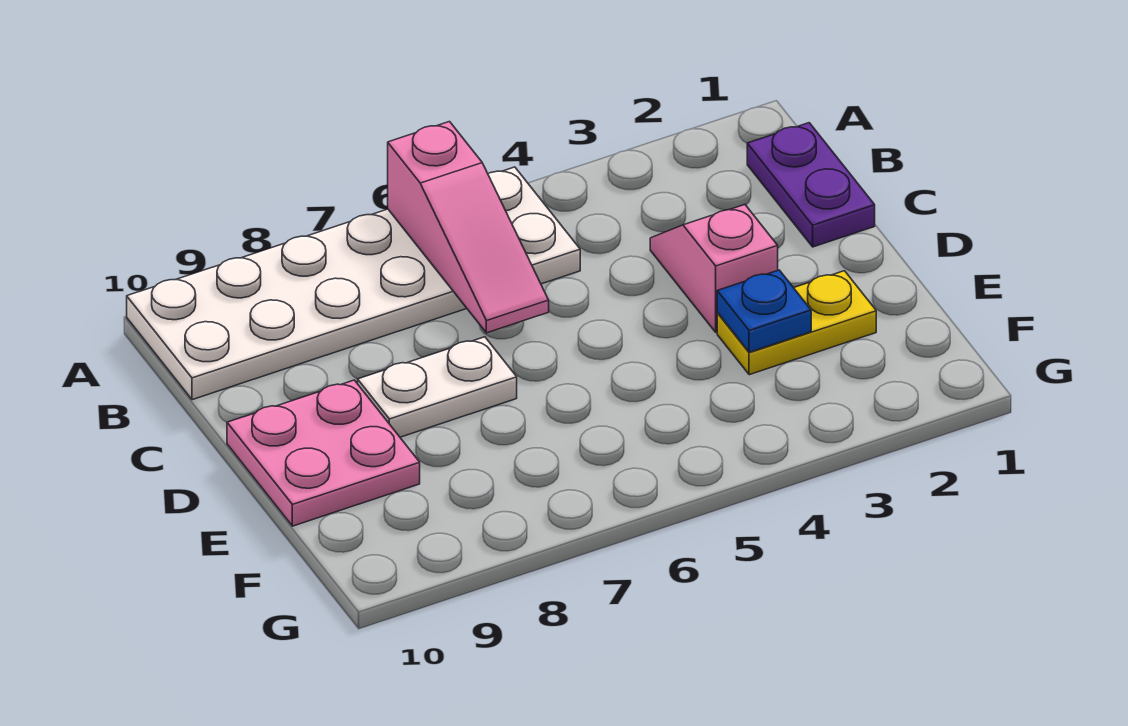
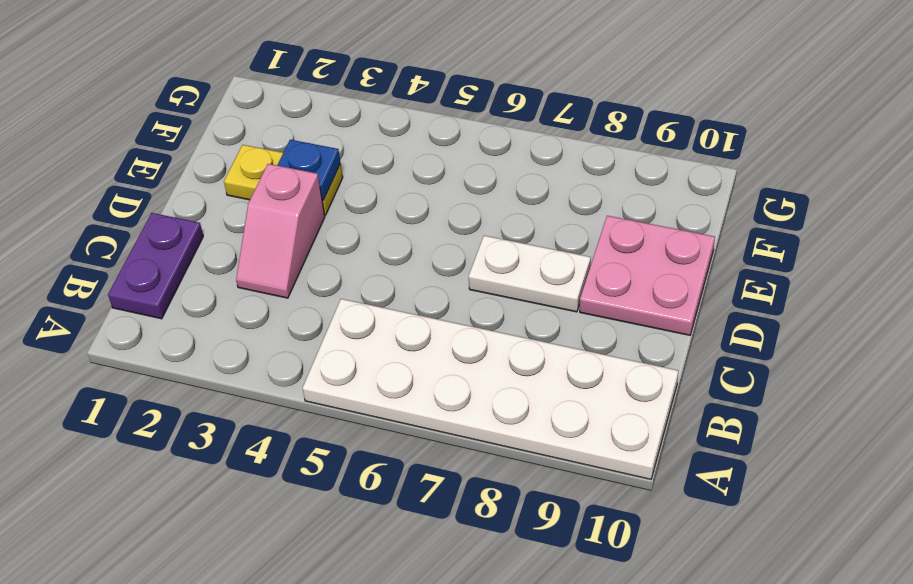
pink 1x3 slope [388,122,549,333] -> none

